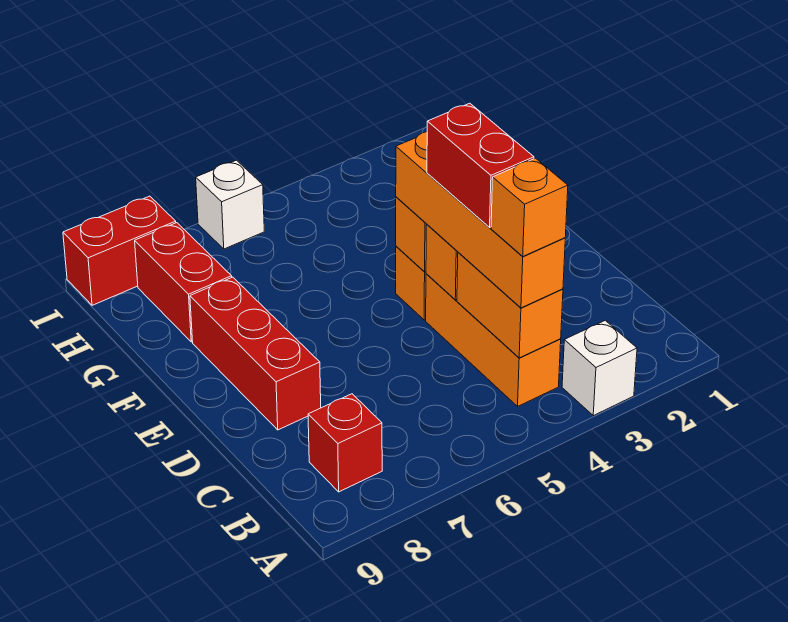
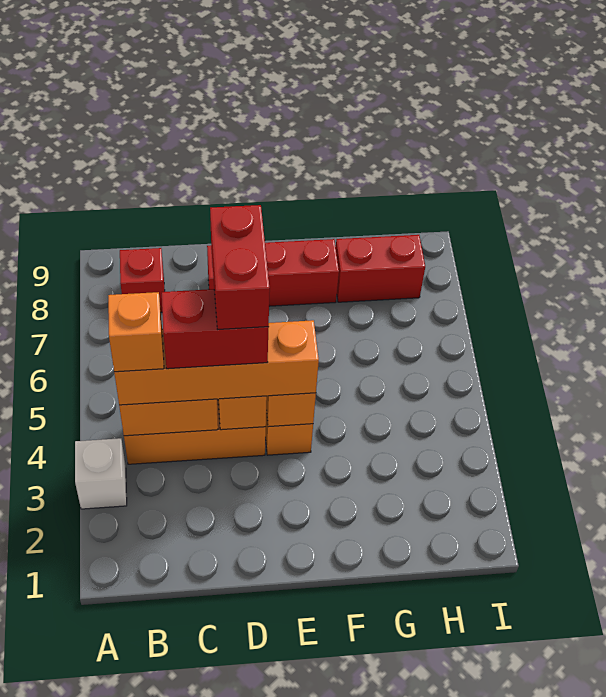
white 1x1 brick [196,160,264,249] -> none
red 1x2 brick [63,196,176,305] -> red 1x2 brick moved to [210,205,270,329]

